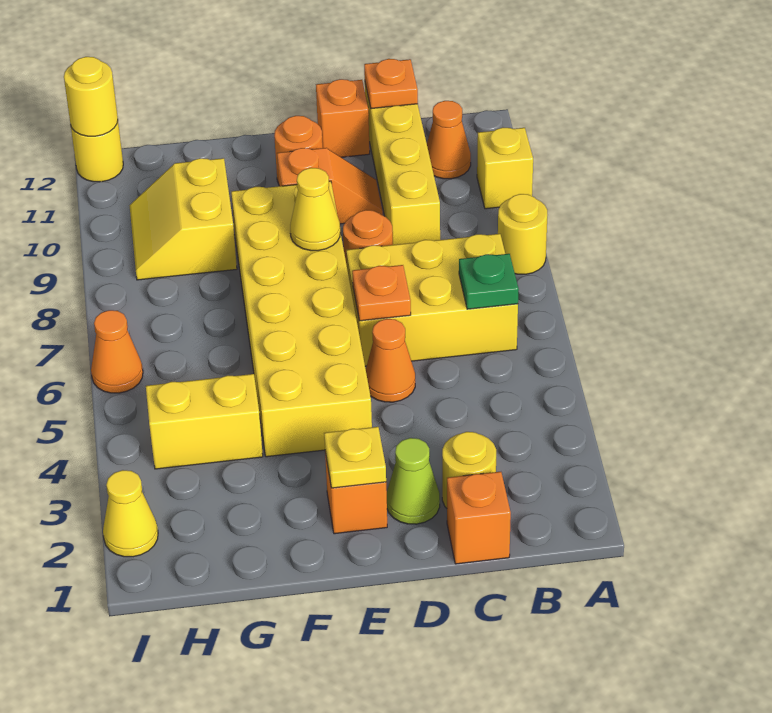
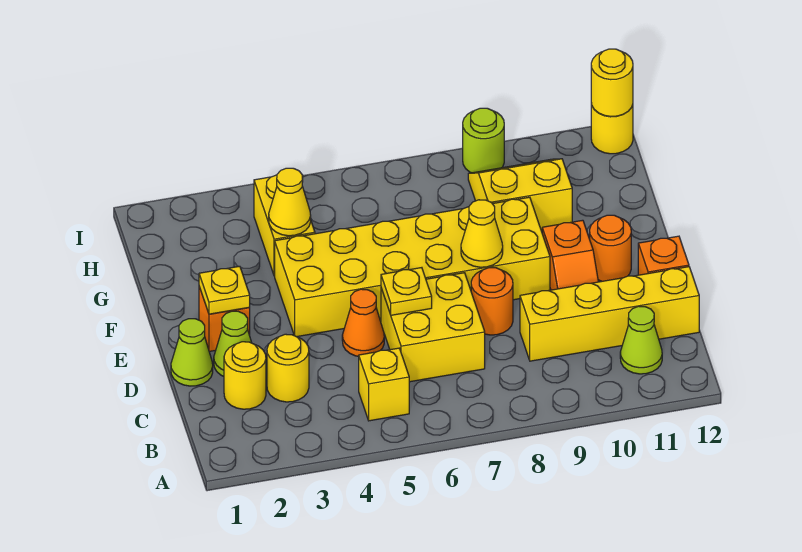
yellow 1x1 round brick [498,194,547,274] -> yellow 1x1 round brick moved to [267,334,309,402]
yellow 1x1 brick [477,127,533,209] -> yellow 1x1 brick moved to [359,348,409,421]
yellow 2x3 brick [346,234,518,366] -> yellow 2x2 brick [381,273,485,382]
green 1x1 plate [459,254,519,309] -> none
orange 1x1 cone [427,101,471,179] -> lime 1x1 cone [620,306,662,374]
orange 1x1 brick [447,472,511,564] -> none
orange 1x1 plate [364,59,418,109] -> none
none -> lime 1x1 cone [171,319,213,386]
orange 1x1 plate [352,265,411,321] -> yellow 1x1 plate [381,268,432,315]
yellow 1x1 cone [103,470,158,557] -> yellow 1x1 cone moved to [269,168,311,236]
orange 1x1 cone [91,310,143,393] -> none
none -> lime 1x1 round brick [463,108,504,173]

